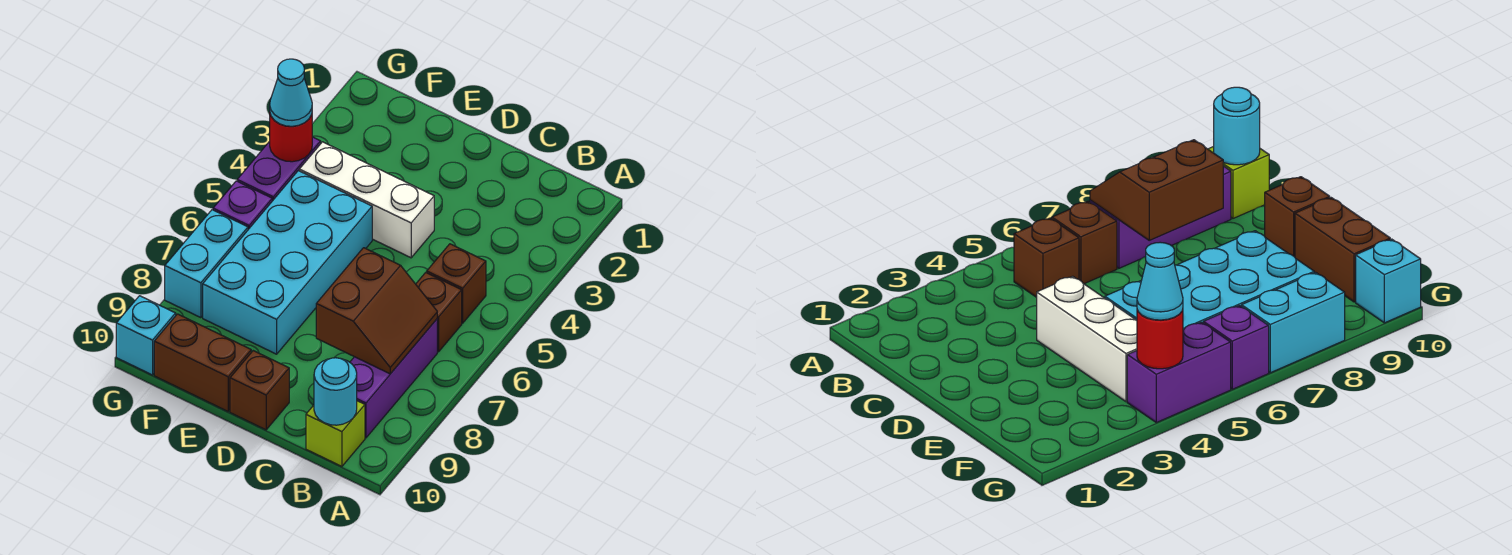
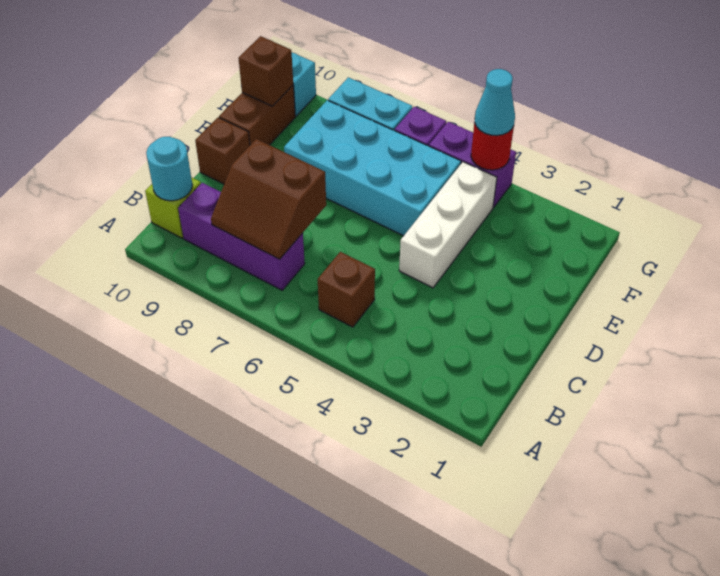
brown 1x1 brick [416,273,462,352] -> brown 1x1 brick moved to [239,36,293,106]

